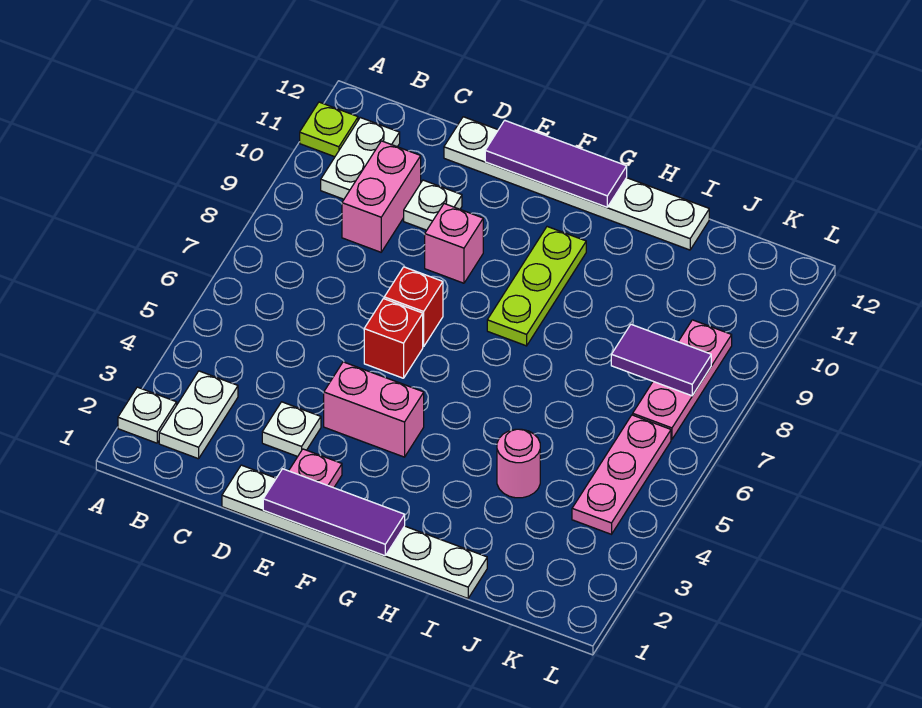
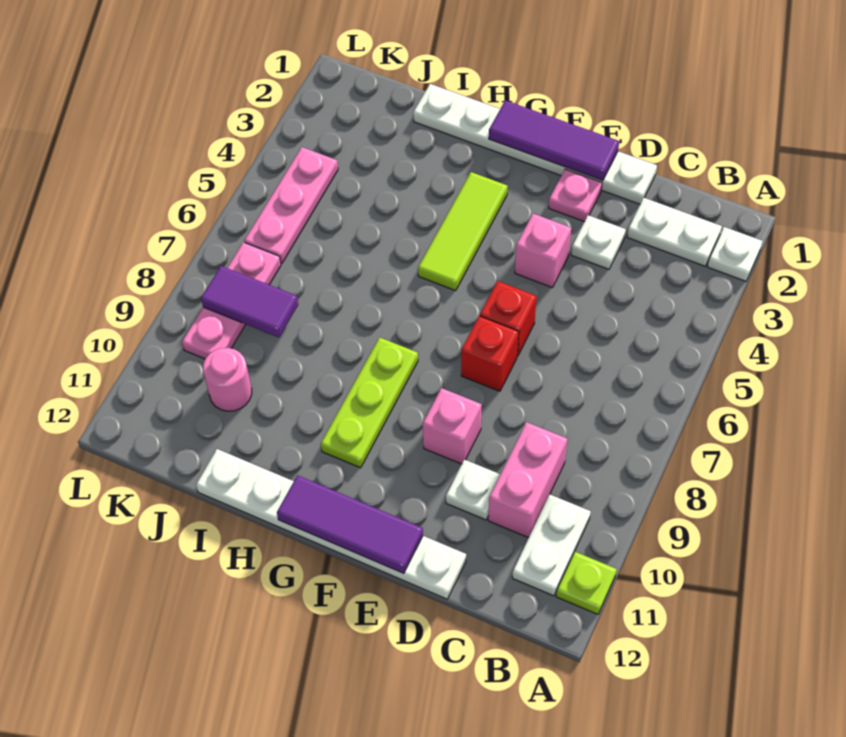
white 1x2 plate [159,371,238,459] -> white 1x2 plate turned to [627,198,722,266]
pink 1x2 brick [324,362,424,457] -> pink 1x1 brick [515,214,571,288]
none -> lime 1x3 tile [418,172,508,291]
pink 1x1 round brick [497,429,540,498] -> pink 1x1 round brick moved to [203,348,252,411]

